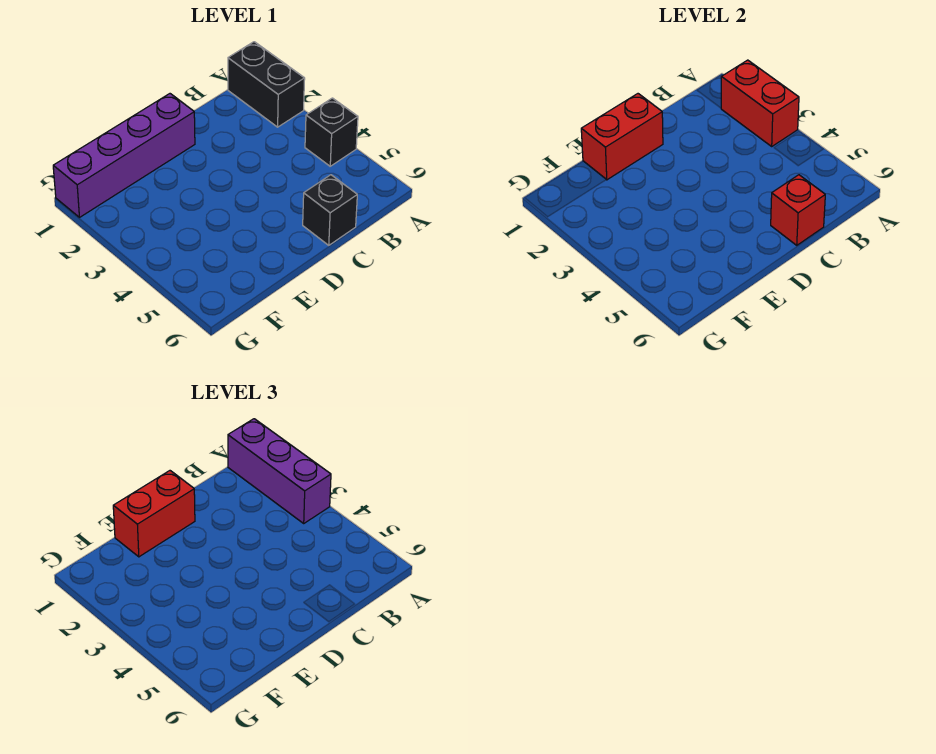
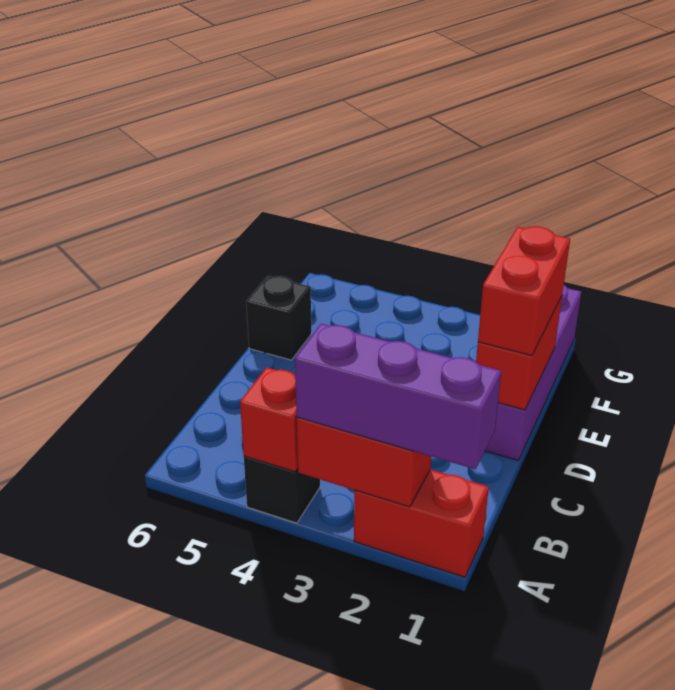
black 1x2 brick [228,42,305,127] -> red 1x2 brick [354,469,489,577]
black 1x1 brick [303,175,357,245] -> black 1x1 brick moved to [246,276,311,360]
red 1x1 brick [771,175,825,245] -> red 1x1 brick moved to [240,367,298,472]

